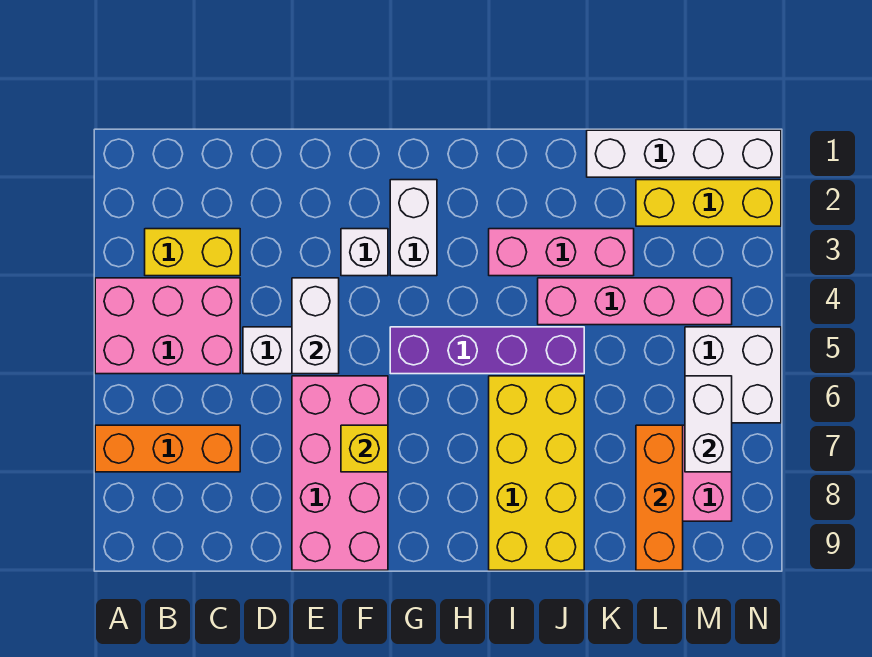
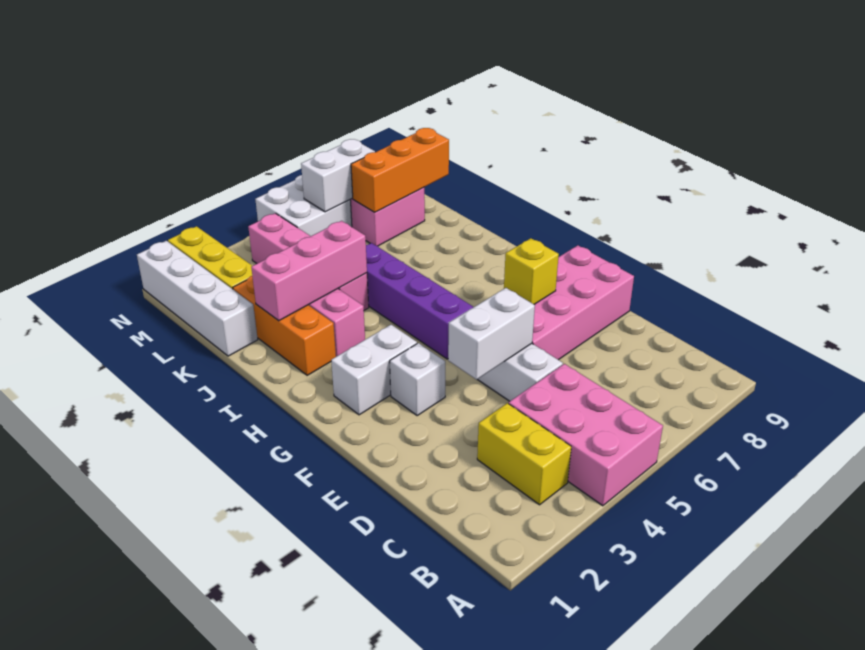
orange 1x3 brick [95,425,240,472] -> orange 1x3 brick moved to [233,276,336,375]
yellow 2x4 brick [489,376,584,570] -> none
none -> pink 1x3 brick [251,221,367,321]

